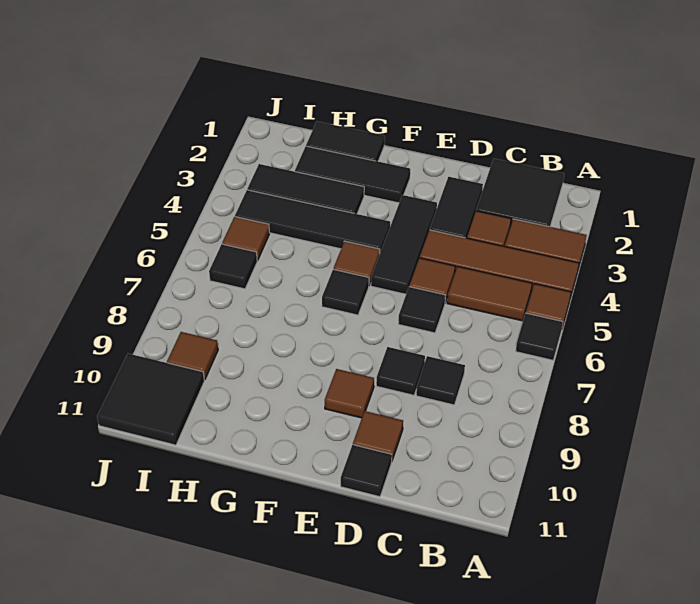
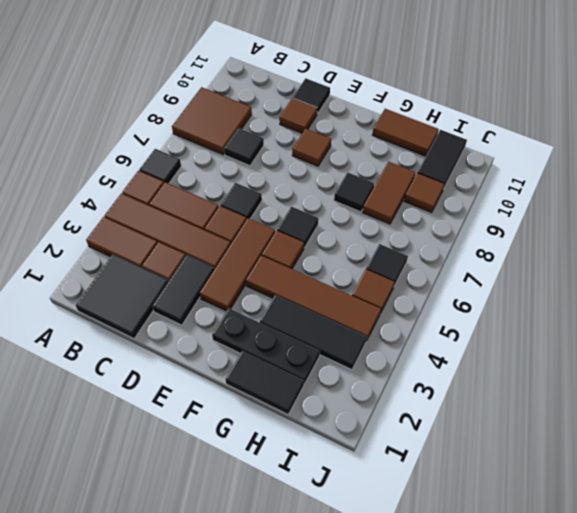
none -> brown 2x2 tile [172,87,252,155]
black 1x1 tile [376,347,425,395] -> black 1x1 tile moved to [334,172,374,212]
black 1x3 tile [371,195,437,294] -> brown 1x3 tile [200,218,275,311]
black 1x3 tile [295,146,410,203] -> black 1x3 plate [212,308,320,384]
black 1x4 tile [235,190,390,252] -> brown 1x4 tile [246,255,381,341]
none -> brown 1x2 tile [372,109,439,156]
none -> brown 1x2 tile [363,162,416,224]
black 2x2 tile [97,354,204,445] -> black 1x2 tile [417,130,467,188]

